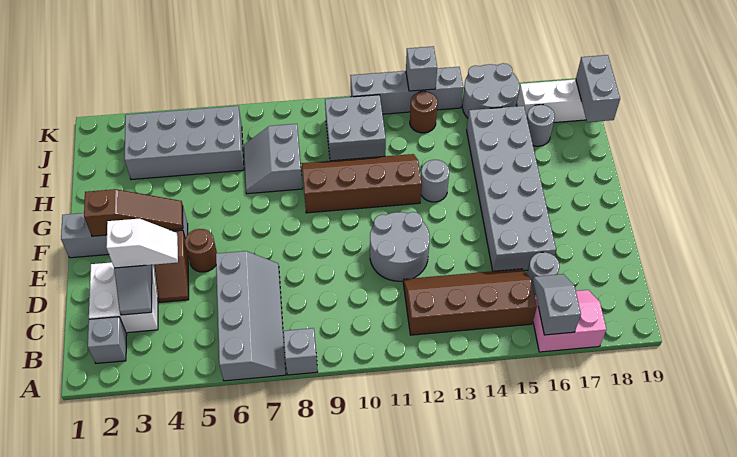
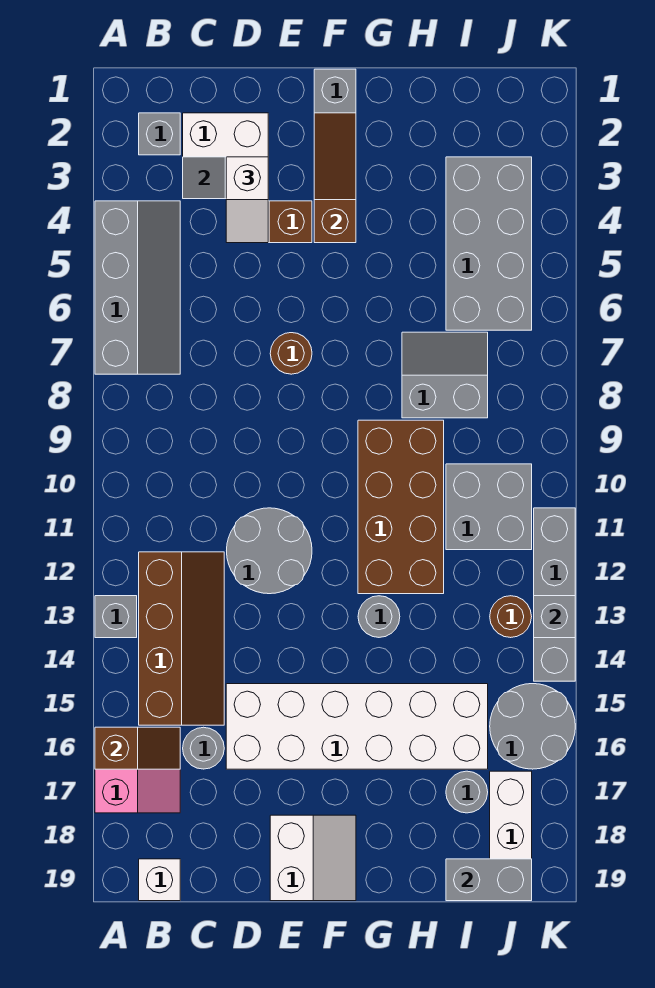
grey 2x4 slope [216,251,286,381] -> grey 2x4 slope turned to [95,201,180,374]
grey 1x1 brick [283,328,318,375] -> grey 1x1 brick moved to [95,596,137,638]
grey 1x2 slope [533,274,581,335] -> brown 1x2 slope [95,727,180,769]
none -> white 1x1 brick [139,859,180,901]
grey 2x6 brick [467,106,556,271] -> white 2x6 brick [226,684,488,769]
brown 1x1 round brick [185,229,217,272] -> brown 1x1 round brick moved to [270,333,312,374]
none -> white 2x2 slope [270,815,356,901]
brown 1x3 slope [84,189,183,236] -> brown 1x3 slope turned to [314,113,356,243]
brown 2x4 slope [302,154,422,213] -> brown 2x4 brick [358,420,444,594]

